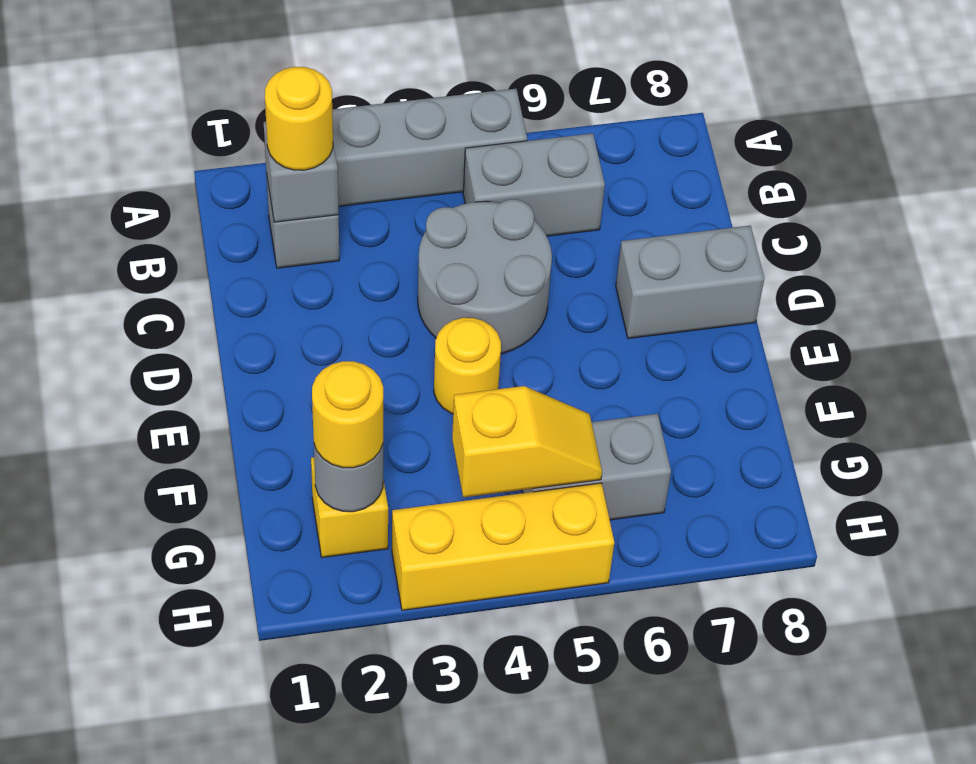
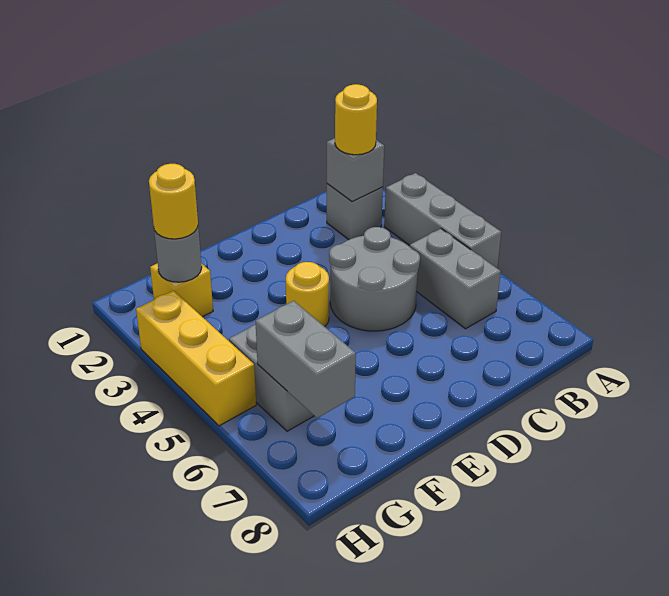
grey 1x2 brick [616,226,764,338] -> grey 1x2 brick moved to [255,301,356,418]
yellow 1x2 slope [452,386,602,497] -> none

